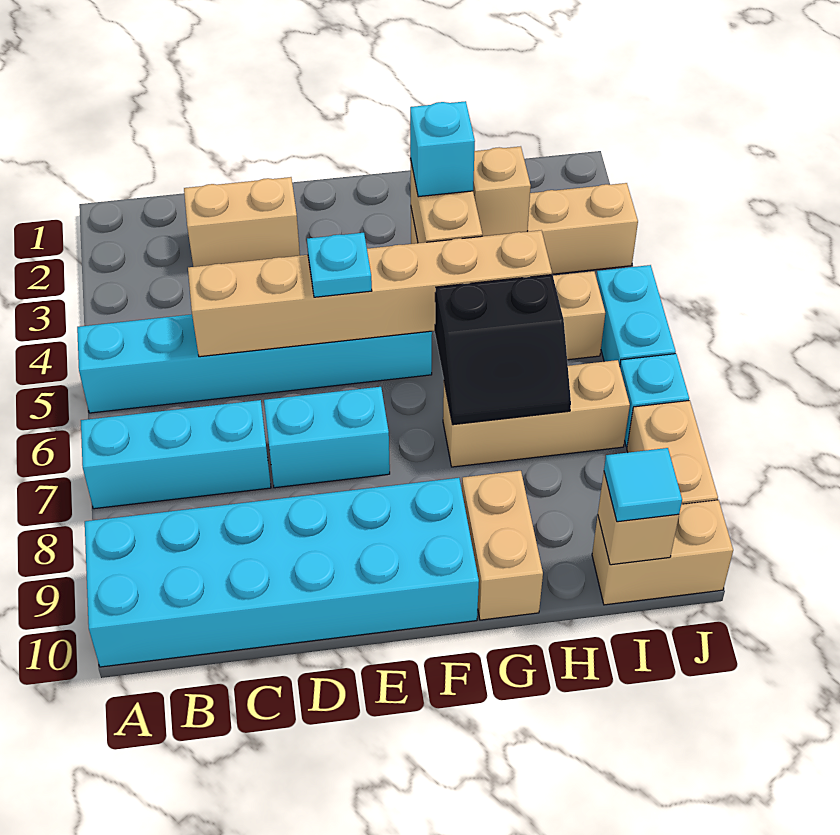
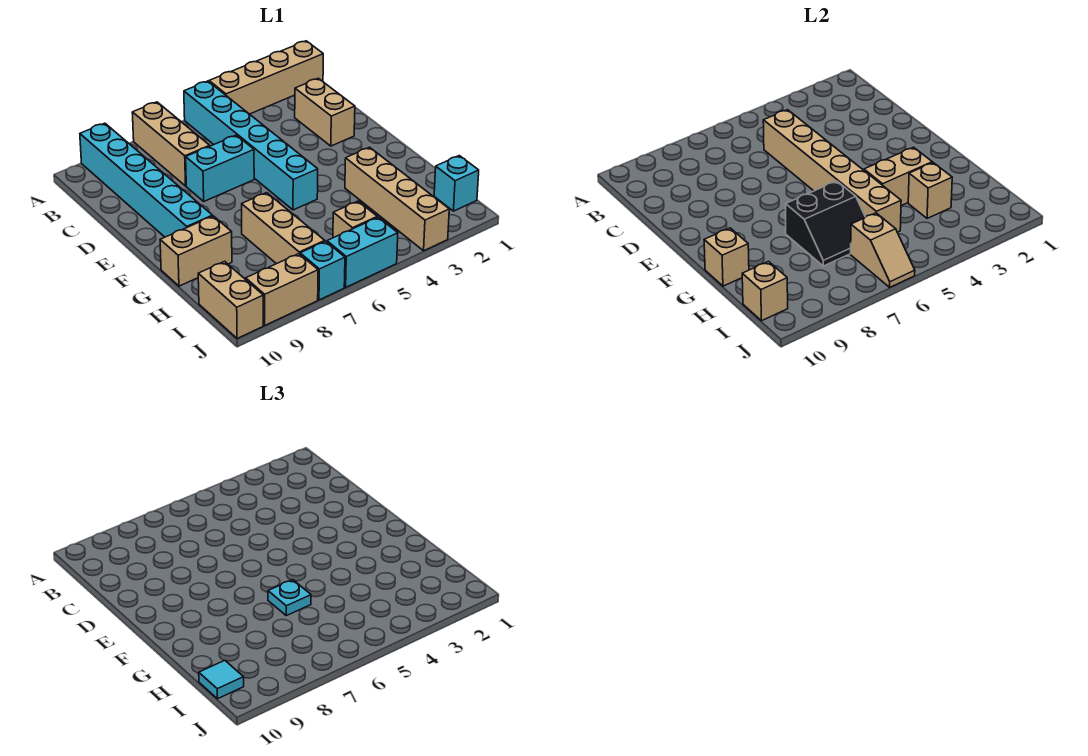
none -> tan 1x4 brick [209,41,323,114]
cyan 1x3 brick [81,400,271,509] -> tan 1x3 brick [132,102,210,186]
cyan 2x6 brick [85,478,479,667] -> cyan 1x6 brick [80,123,213,237]
cyan 1x2 brick [264,387,390,488] -> cyan 1x2 brick turned to [186,135,254,201]
cyan 1x1 plate [307,233,372,297] -> cyan 1x1 plate moved to [268,580,311,616]
cyan 1x1 brick [410,101,475,197] -> cyan 1x1 brick moved to [434,156,479,211]
black 2x2 slope [435,274,571,425] -> black 2x2 slope turned to [786,181,865,266]
none -> tan 1x1 brick [704,228,749,286]
none -> tan 1x2 slope [851,213,915,287]

